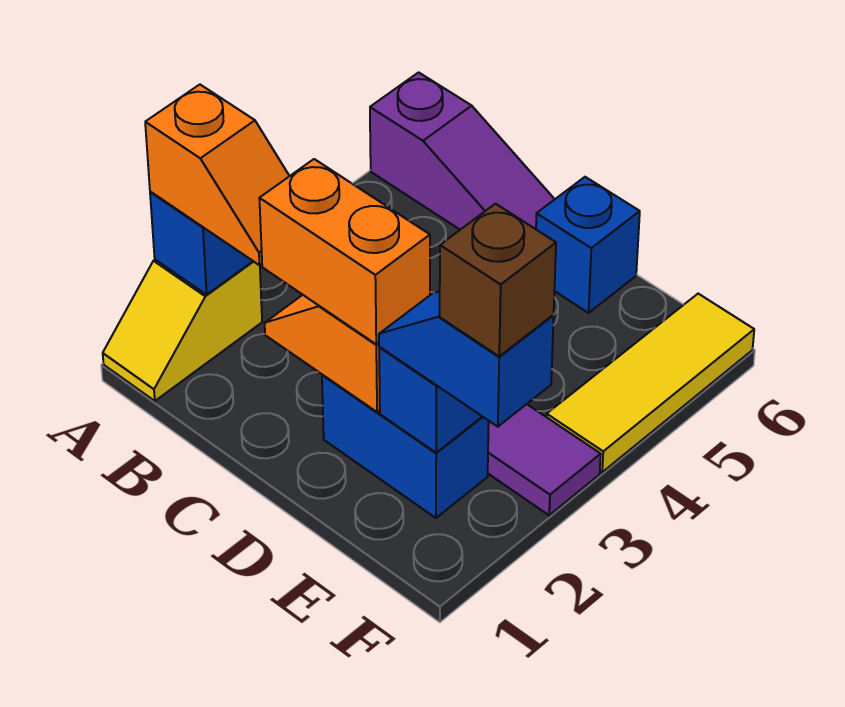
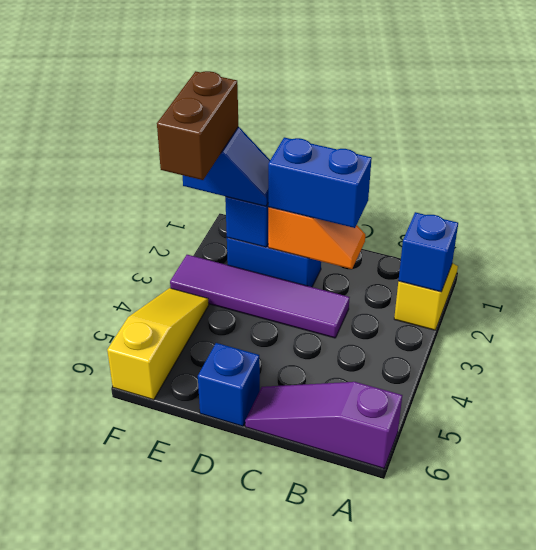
orange 1x2 slope [145,85,289,265] -> none
orange 1x2 brick [259,159,430,344] -> blue 1x2 brick [268,137,372,228]
brown 1x1 brick [440,204,556,356] -> brown 1x2 brick [157,71,238,180]
yellow 1x3 tile [547,294,754,472] -> yellow 1x3 slope [107,288,209,400]

